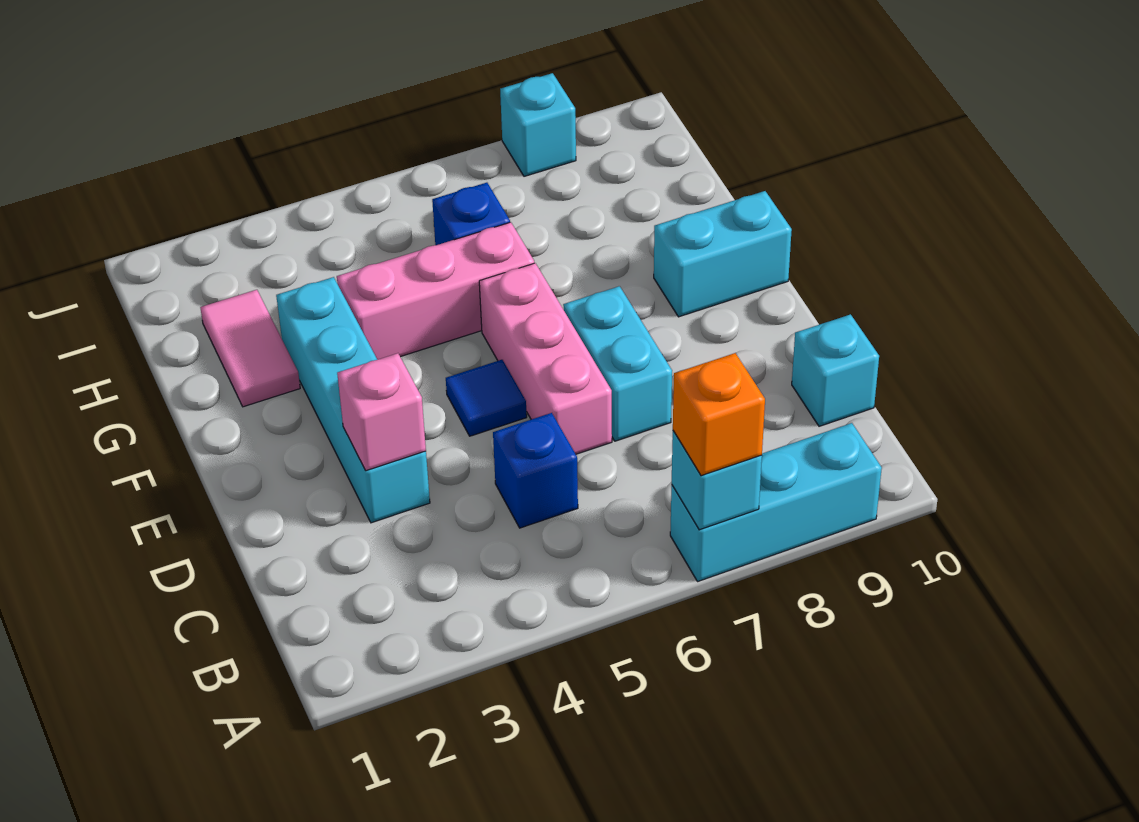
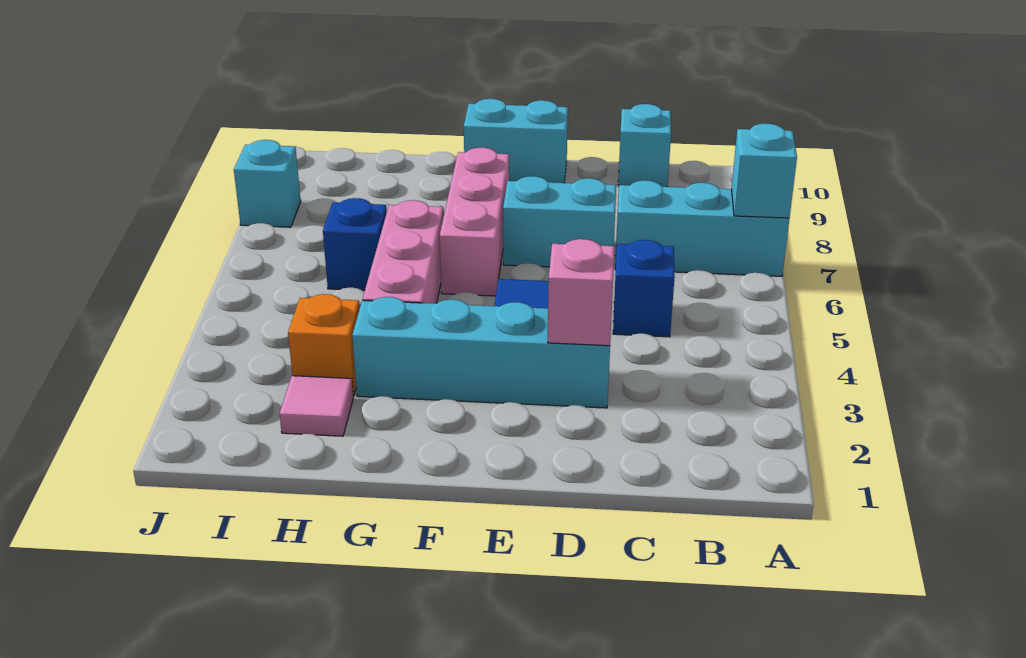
cyan 1x3 brick [670,423,882,582] -> cyan 1x3 brick turned to [615,180,789,276]
orange 1x1 brick [673,353,765,476] -> orange 1x1 brick moved to [288,294,360,396]
pink 1x3 brick [479,263,612,454] -> pink 1x3 brick turned to [440,148,509,296]
cyan 1x2 brick [654,191,792,317] -> cyan 1x2 brick turned to [464,99,568,183]
pink 1x2 tile [200,290,300,407] -> pink 1x1 tile [279,376,353,436]

